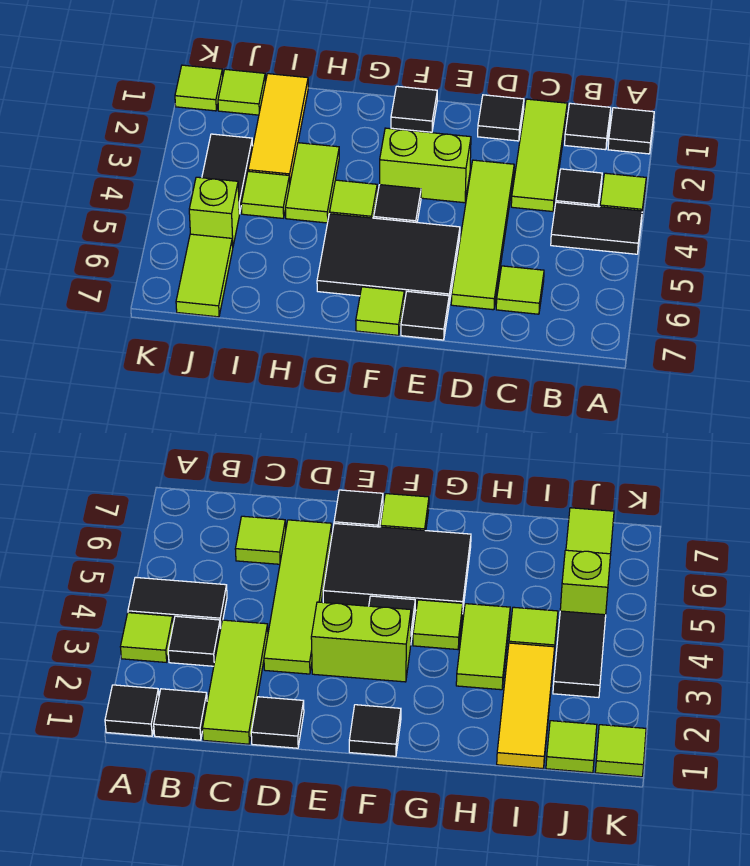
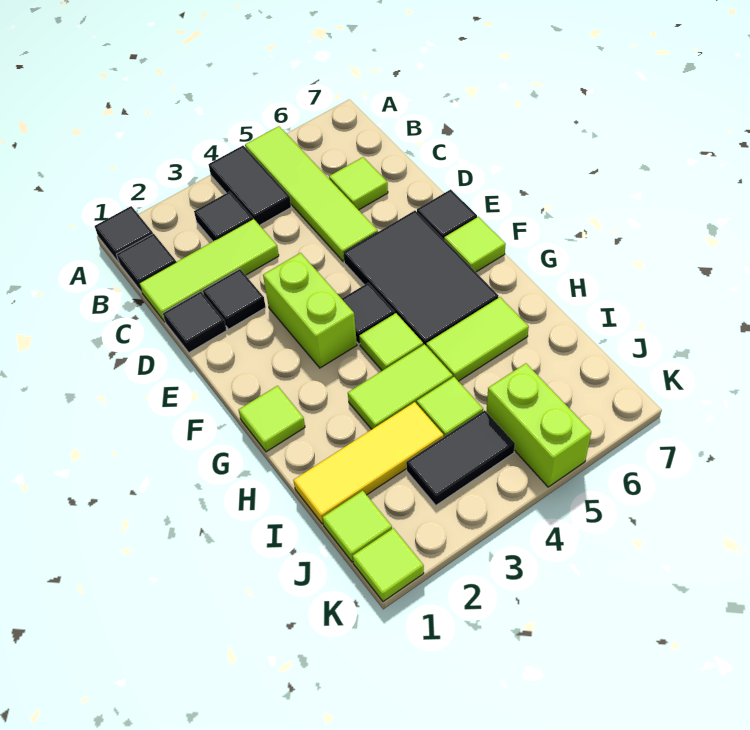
lime 1x1 tile [600,173,646,213] -> lime 1x1 tile moved to [238,386,305,452]
lime 1x4 tile [451,160,514,310] -> lime 1x4 tile turned to [245,126,378,261]
black 1x1 tile [391,86,437,132] -> black 1x1 tile moved to [203,269,266,329]
lime 1x1 brick [189,177,239,246] -> lime 1x2 brick [486,363,591,487]
lime 1x2 tile [176,234,233,317] -> lime 1x2 tile moved to [426,297,529,381]

